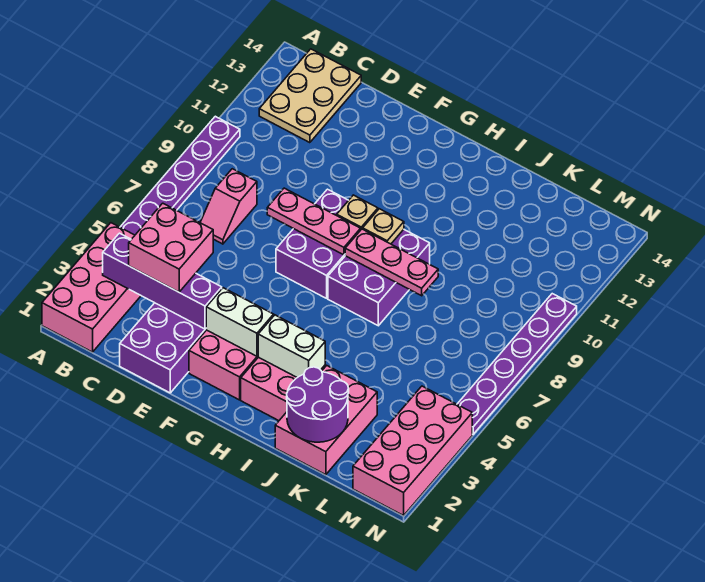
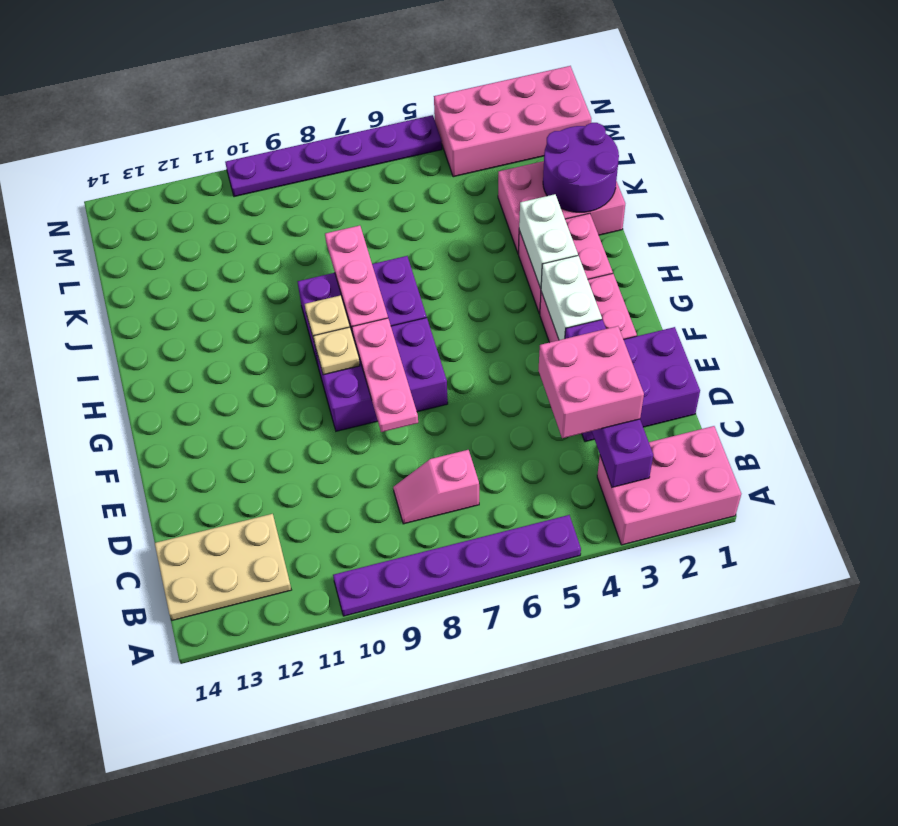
pink 2x4 brick [42,223,141,352] -> pink 2x3 brick [597,426,741,545]
pink 1x2 slope [200,169,257,244] -> pink 1x2 slope turned to [393,450,479,524]

